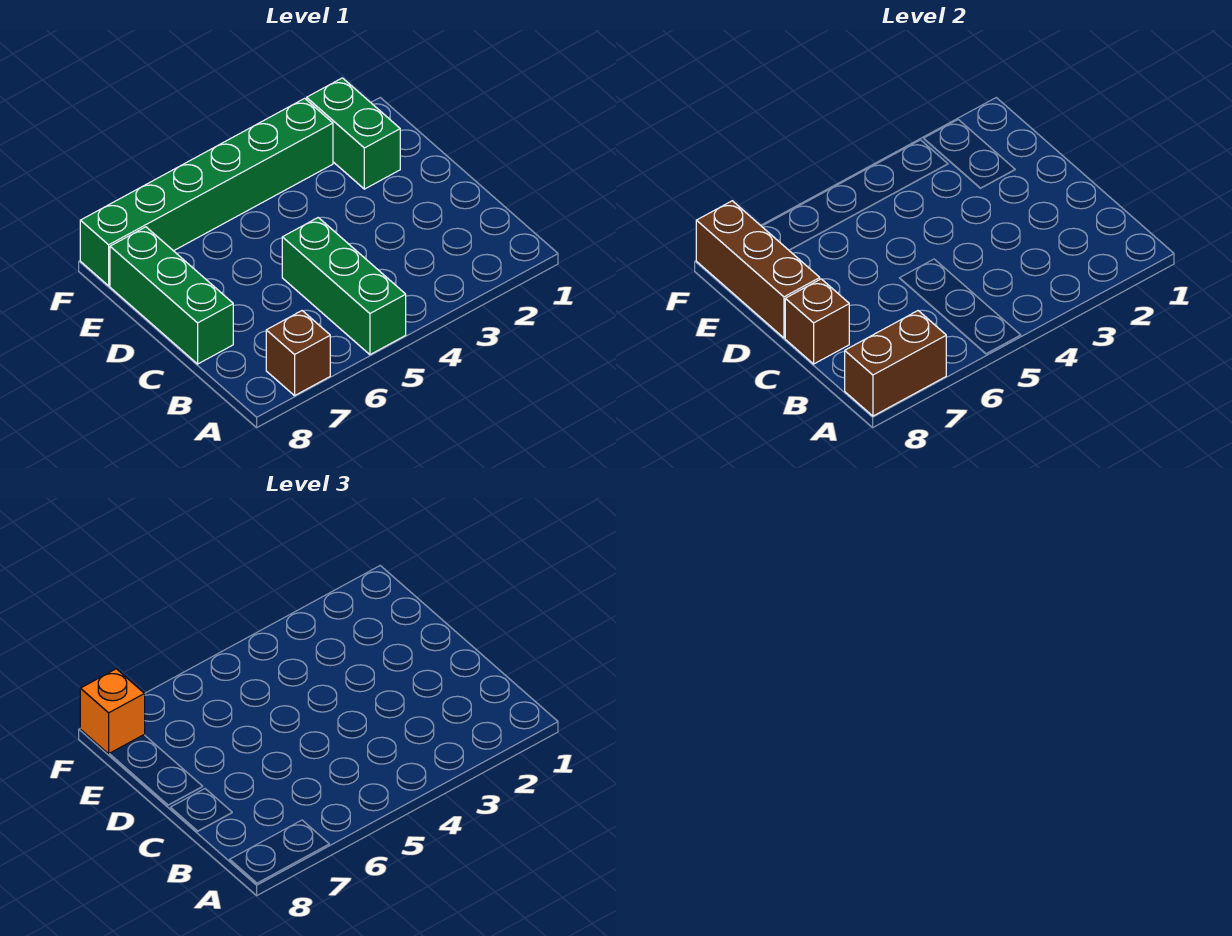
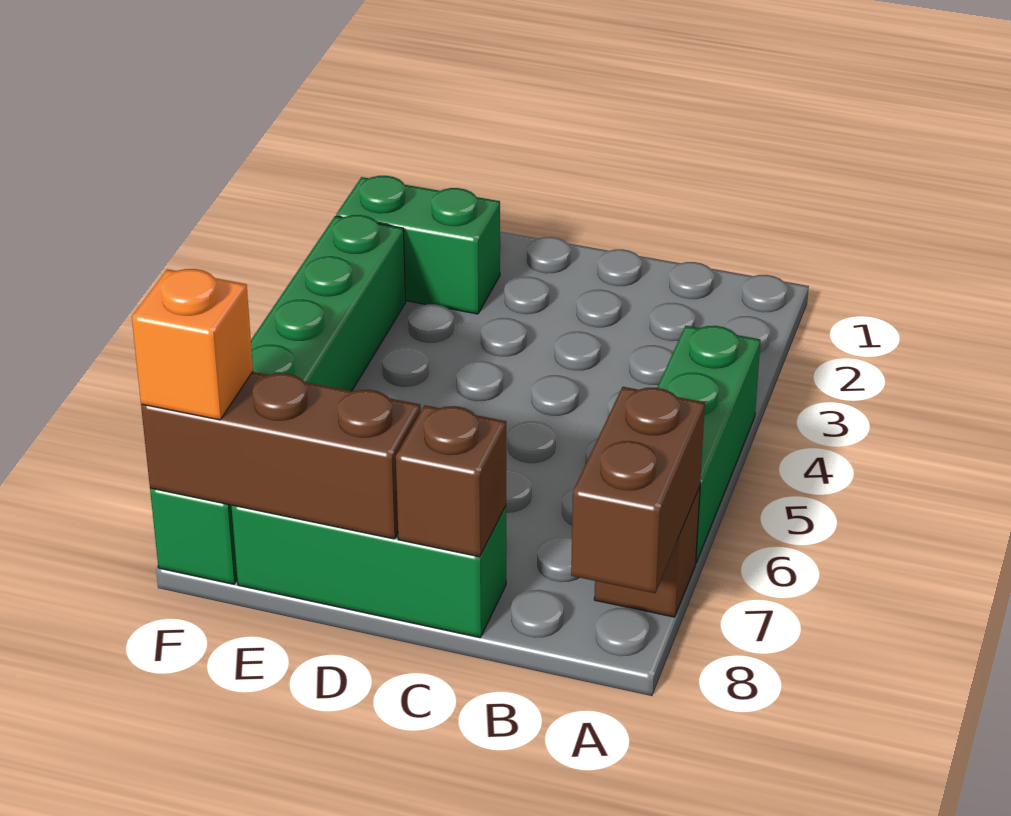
green 1x3 brick [282,218,406,355] -> green 1x3 brick turned to [657,326,761,562]

